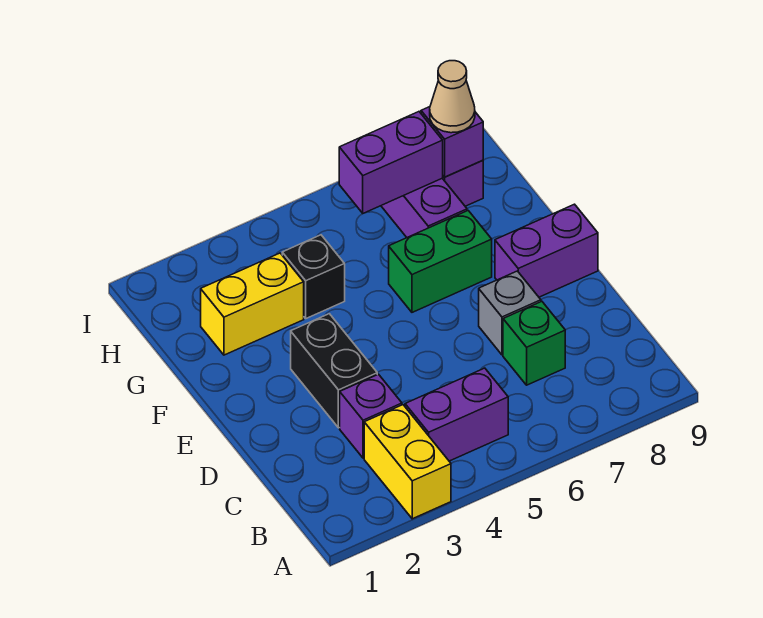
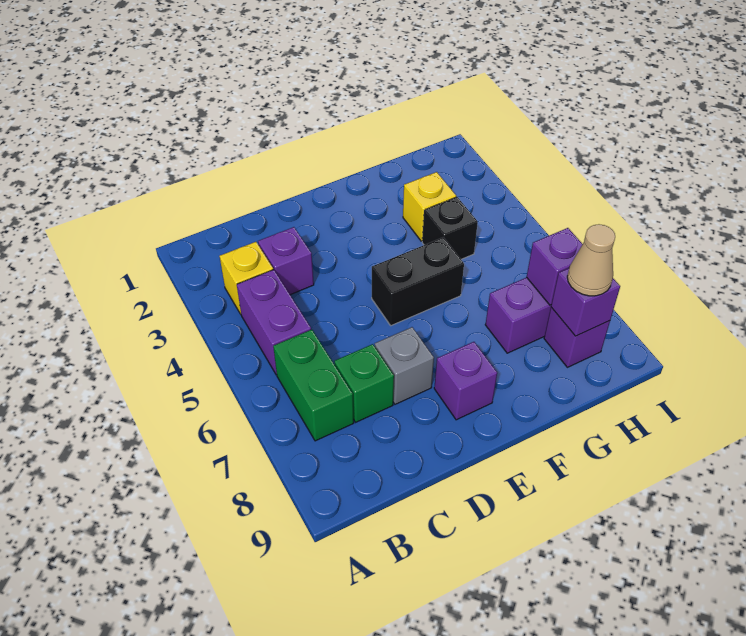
yellow 1x2 brick [364,405,451,519] -> yellow 1x1 brick [220,242,273,314]
black 1x2 brick [291,314,377,428] -> black 1x2 brick moved to [372,238,464,326]
purple 1x2 brick [495,204,598,297] -> purple 1x1 brick [434,342,497,420]
green 1x2 brick [389,211,492,312] -> green 1x2 brick moved to [273,329,354,441]
yellow 1x2 brick [201,253,304,355] -> yellow 1x1 brick [403,172,456,241]
purple 1x2 brick [339,112,443,213] -> purple 1x1 brick [527,228,583,305]

